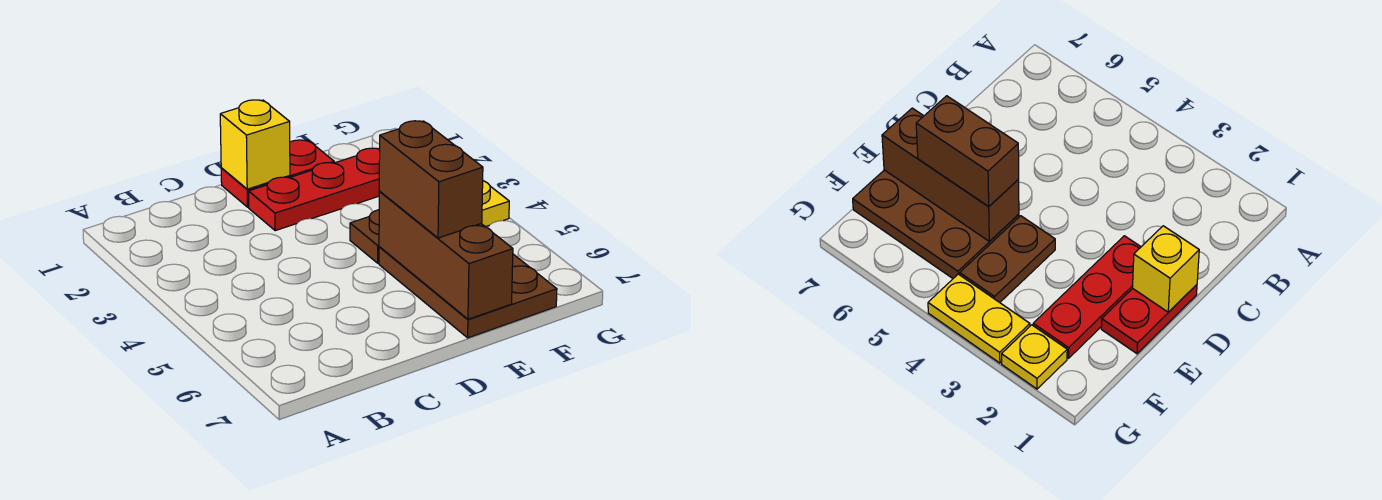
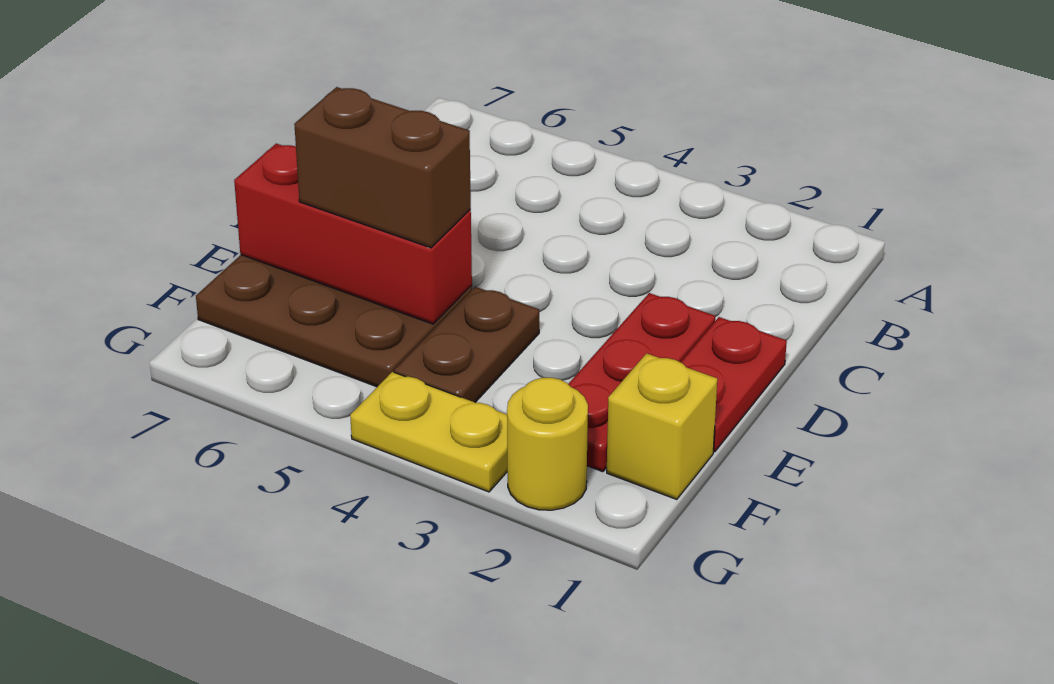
yellow 1x1 brick [220,100,290,189] -> yellow 1x1 brick moved to [607,353,717,499]
brown 1x3 brick [379,192,513,319] -> red 1x3 brick [234,144,472,324]
yellow 1x1 plate [1002,325,1067,389] -> yellow 1x1 round brick [507,378,588,510]

